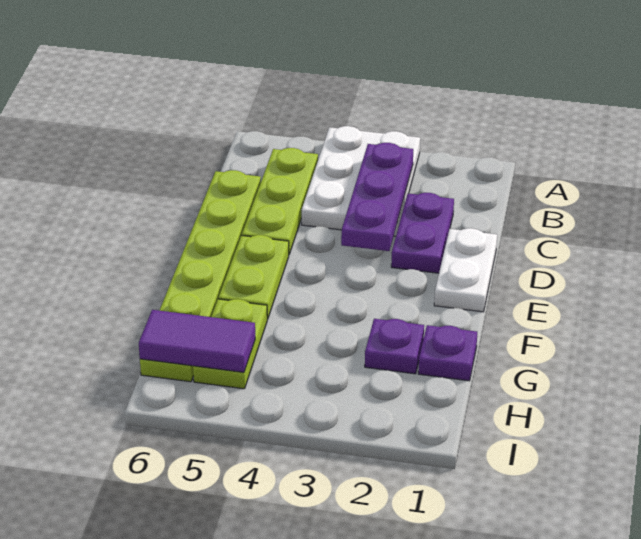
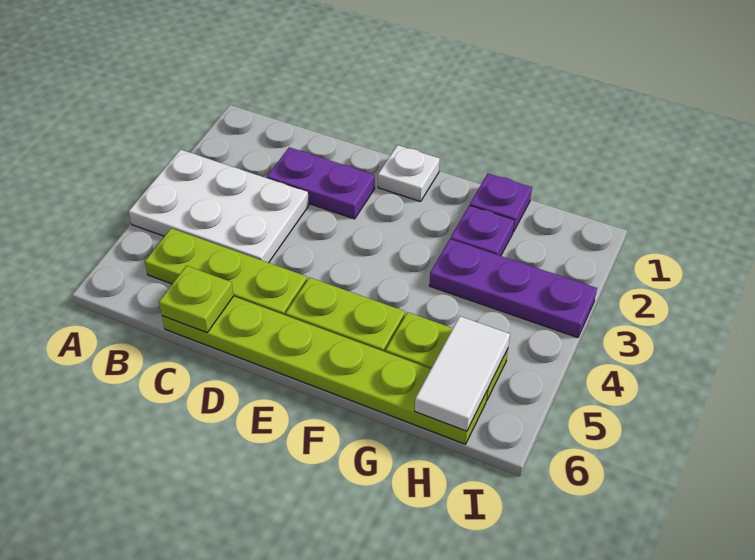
purple 1x3 plate [341,143,413,251] -> purple 1x3 plate moved to [429,239,597,338]
none -> lime 1x1 plate [159,266,234,332]
white 1x2 plate [434,228,497,312] -> white 1x1 plate [378,145,440,202]
purple 1x2 tile [139,310,255,372] -> white 1x2 tile [415,316,510,431]

